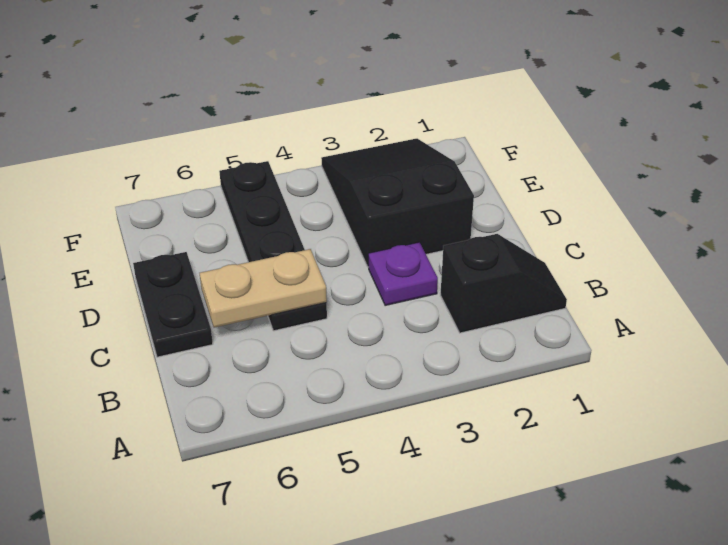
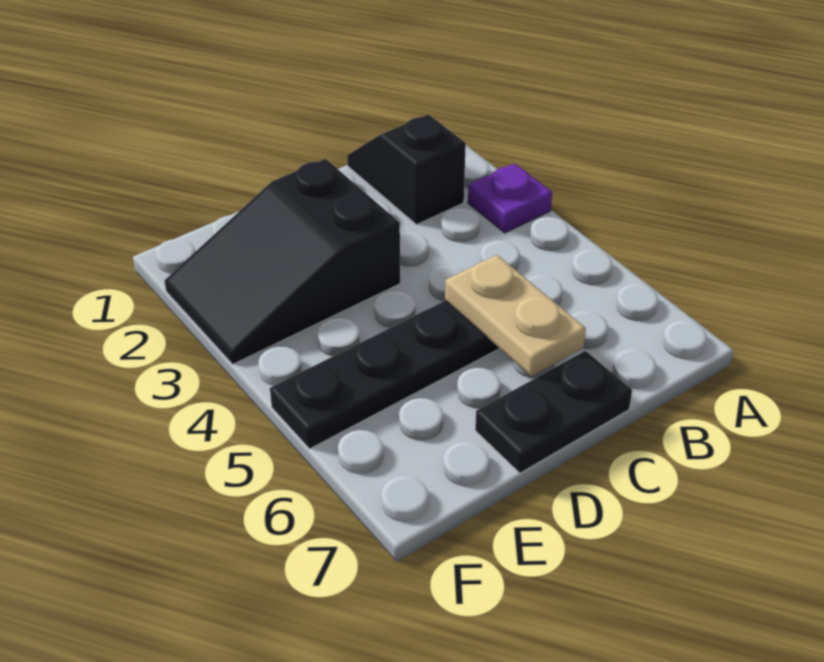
purple 1x1 plate [369,242,438,305] -> purple 1x1 plate moved to [468,163,552,233]

